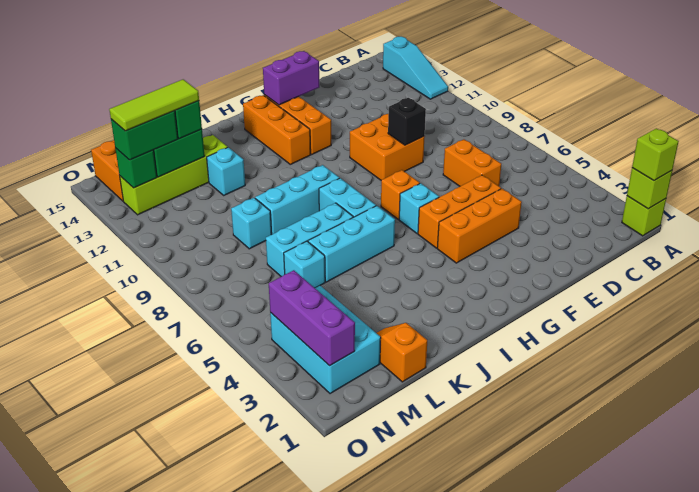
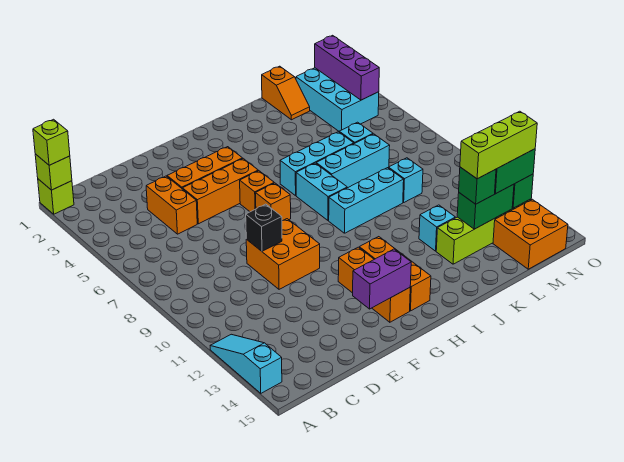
orange 1x2 brick [443,139,501,186] -> orange 1x2 brick moved to [146,176,197,234]
cyan 1x1 brick [399,183,439,234] -> orange 1x1 brick [240,171,274,212]
lime 1x3 tile [109,79,199,131] -> lime 1x3 brick [460,111,537,179]

